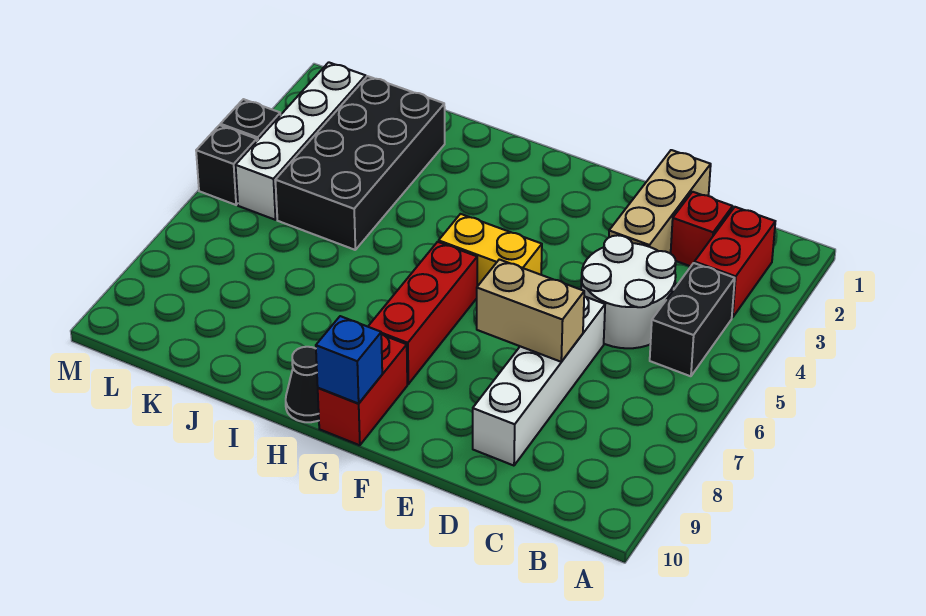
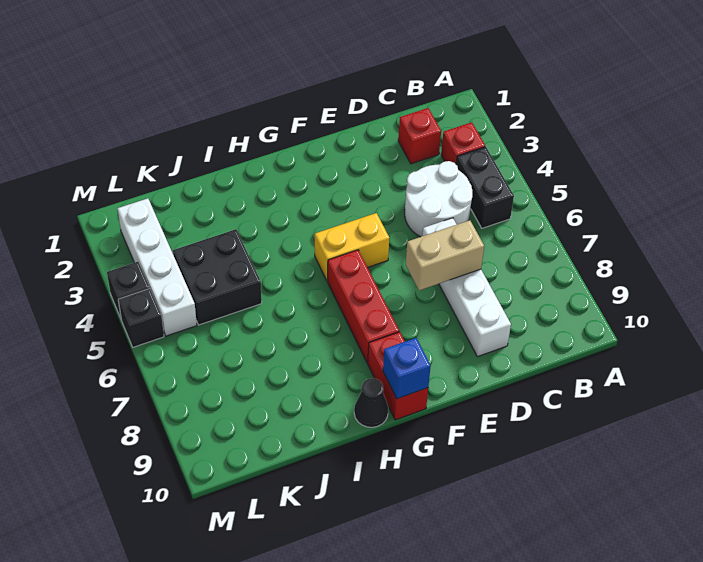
red 1x2 brick [694,207,775,318] -> red 1x1 brick [441,122,485,164]
tan 1x3 brick [609,150,711,254] -> none
black 2x4 brick [275,76,445,250] -> black 2x2 brick [173,229,262,325]

